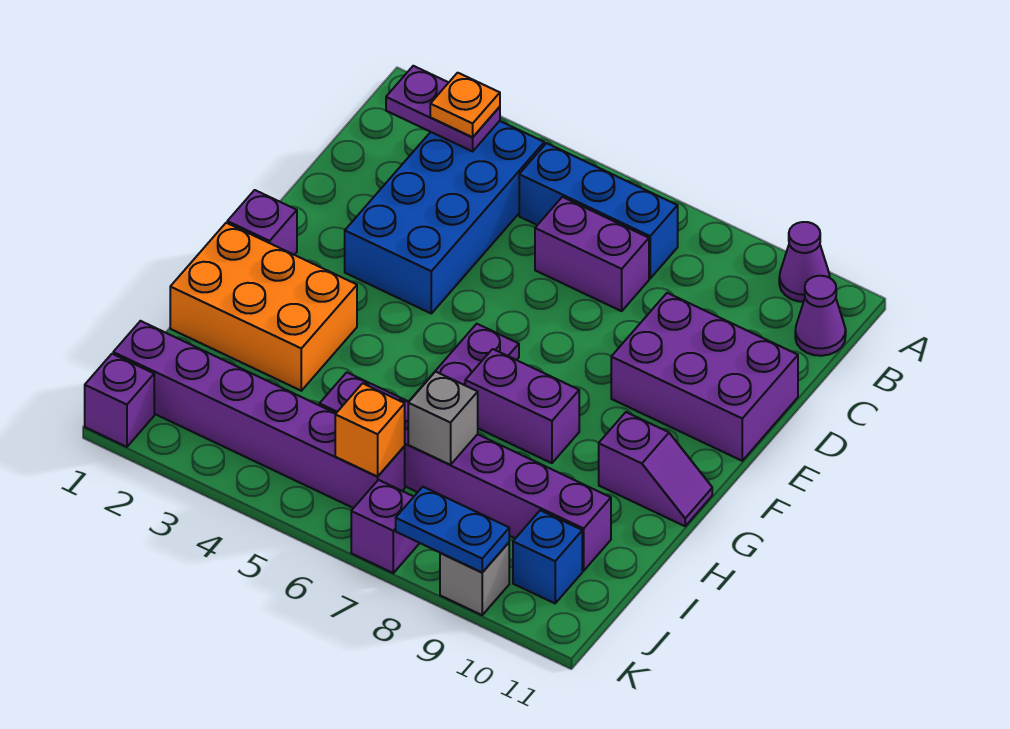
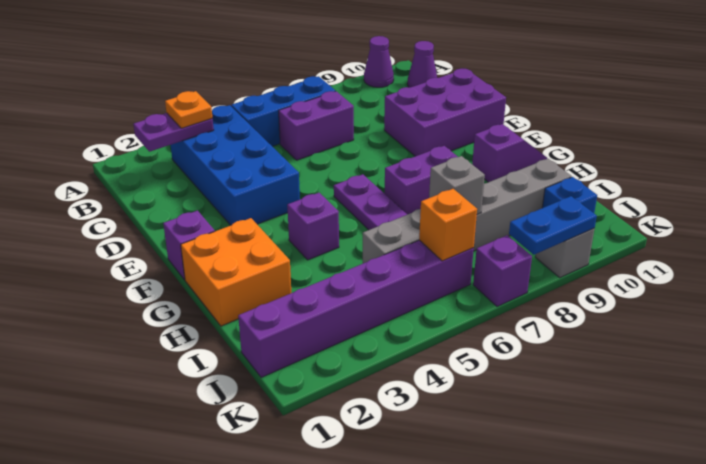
orange 2x3 brick [170,223,357,391] -> orange 2x2 brick [181,218,291,326]
purple 1x6 brick [319,372,611,571] -> grey 1x6 brick [363,159,571,263]
purple 1x1 brick [85,354,154,447] -> purple 1x1 brick moved to [287,193,339,260]

